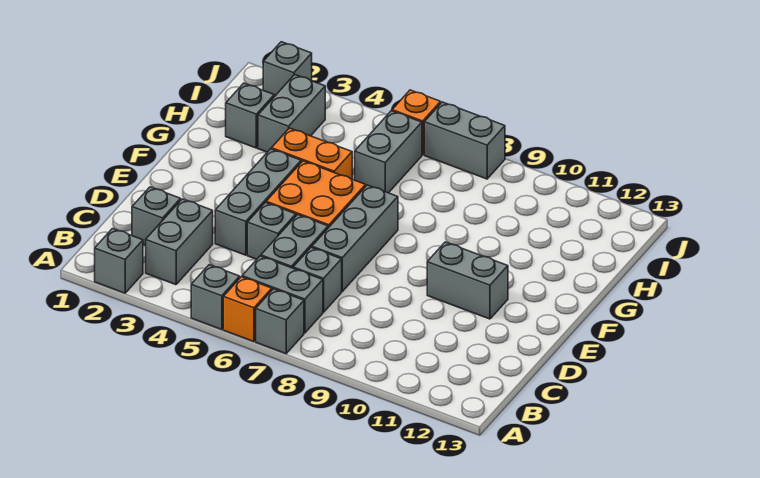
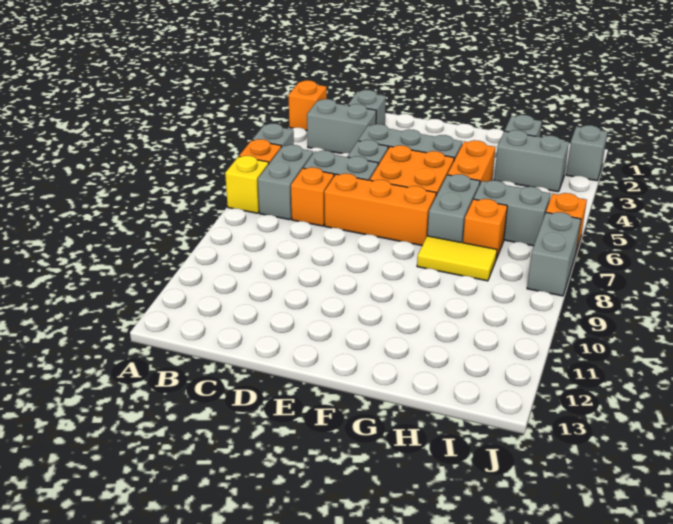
grey 1x1 brick [95,229,143,293] -> orange 1x1 brick [288,80,327,131]
grey 1x1 brick [256,289,304,354] -> yellow 1x1 brick [225,156,269,213]
grey 1x1 brick [293,247,342,312] -> orange 1x1 brick [291,167,334,226]
grey 1x3 brick [312,185,398,291] -> orange 1x3 brick [324,173,436,245]
grey 1x2 brick [427,242,508,319] -> grey 1x2 brick moved to [428,174,480,243]
none -> yellow 1x2 tile [417,236,497,281]
none -> orange 1x1 brick [463,199,507,259]

